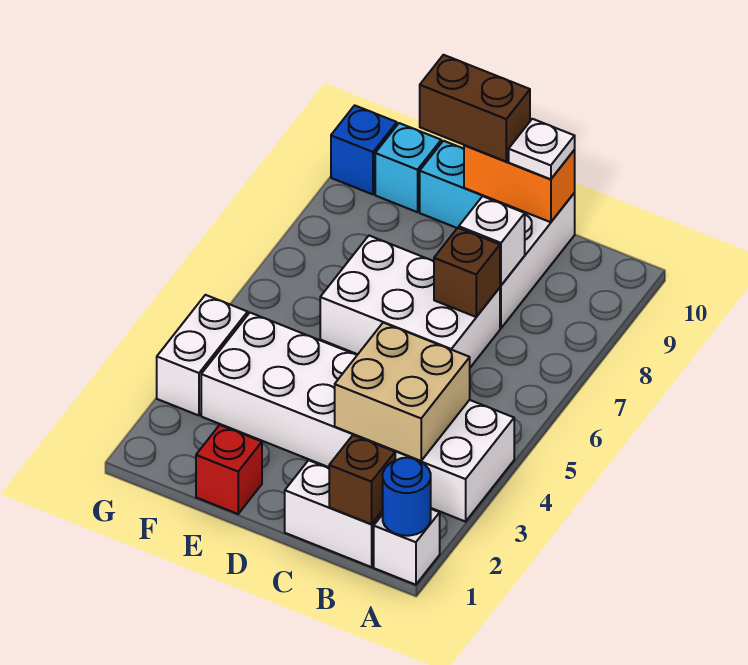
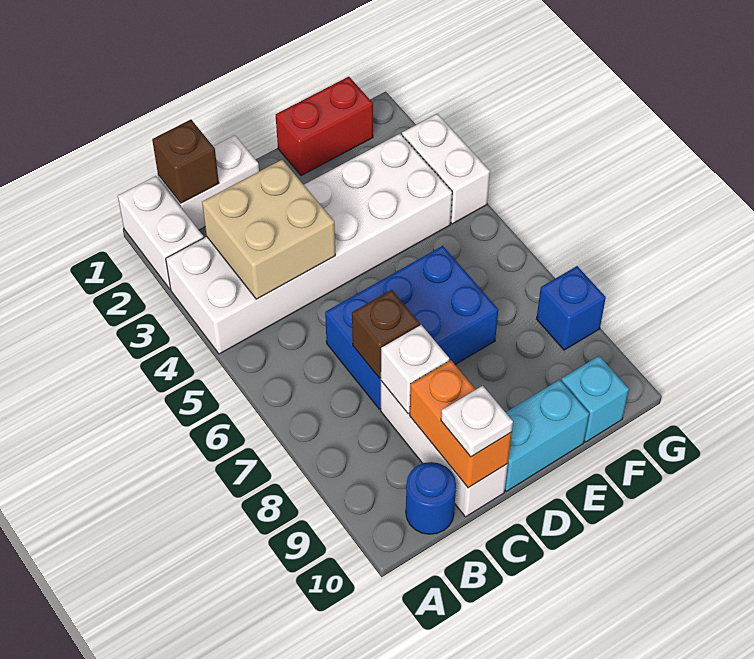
white 1x1 brick [374,509,440,585] -> white 1x2 brick [118,176,204,289]
blue 1x1 round brick [382,458,431,536] -> blue 1x1 round brick moved to [406,462,456,534]
white 2x3 brick [320,236,500,367] -> blue 2x3 brick [325,246,498,409]
orange 1x2 brick [464,145,575,222] -> orange 1x2 brick turned to [410,360,512,488]
brown 1x2 brick [420,55,530,162] -> none
red 1x1 brick [196,425,262,514] -> red 1x2 brick [276,77,373,176]
blue 1x1 brick [331,105,397,194] -> blue 1x1 brick moved to [537,266,606,350]

